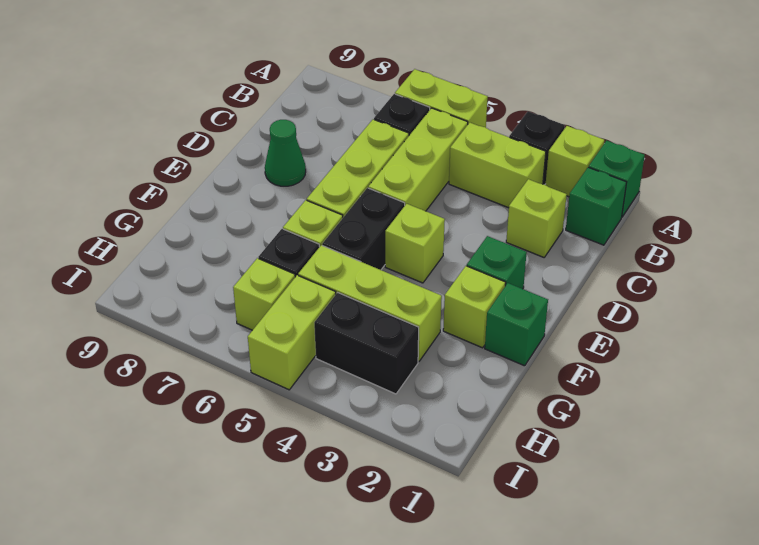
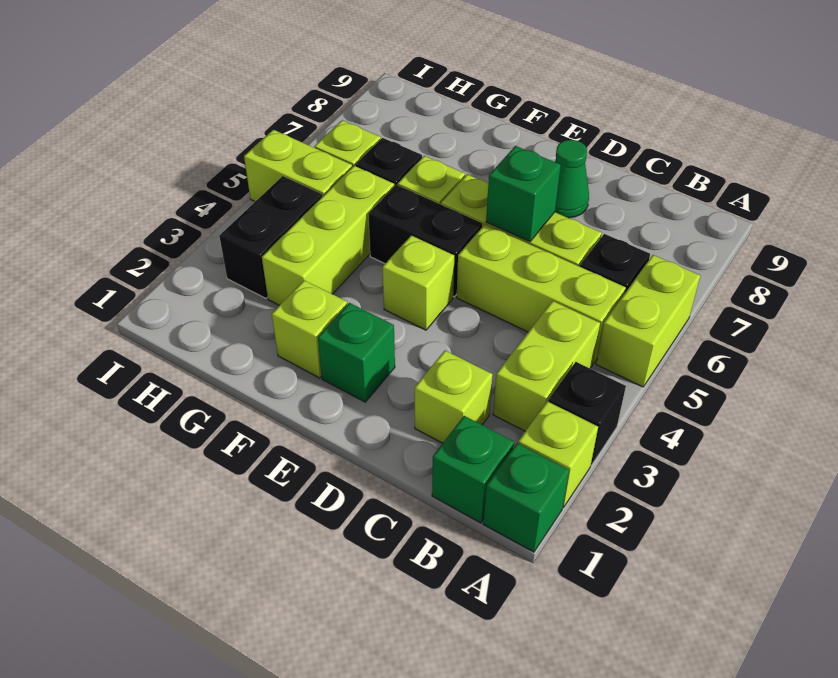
green 1x1 brick [485,283,548,366] -> green 1x1 brick moved to [486,146,561,242]

